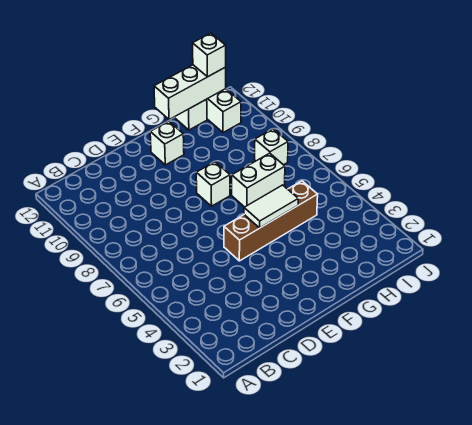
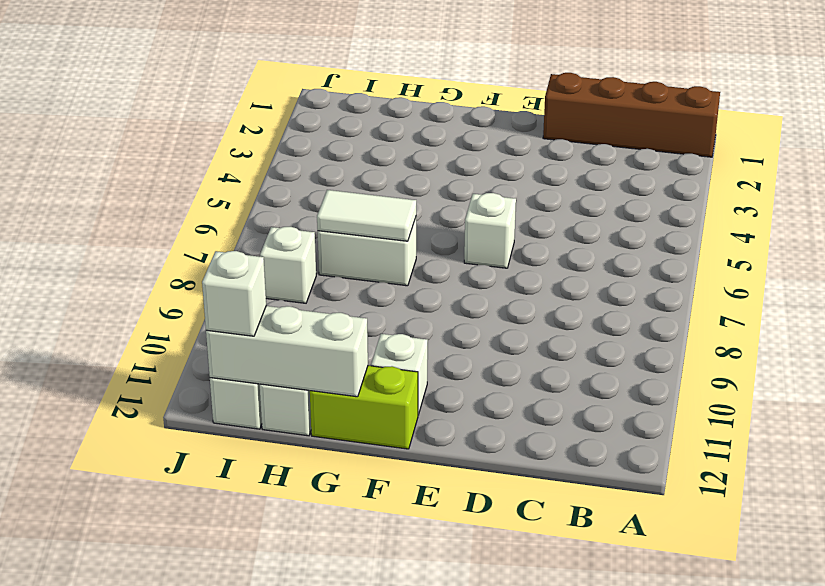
brown 1x4 brick [224,181,318,261] -> brown 1x4 brick moved to [543,73,720,157]
white 1x2 tile [244,185,298,228] -> white 1x2 tile moved to [317,190,416,241]
white 1x1 brick [196,162,230,206] -> white 1x1 brick moved to [464,193,516,268]
none -> lime 1x2 brick [310,366,418,449]

